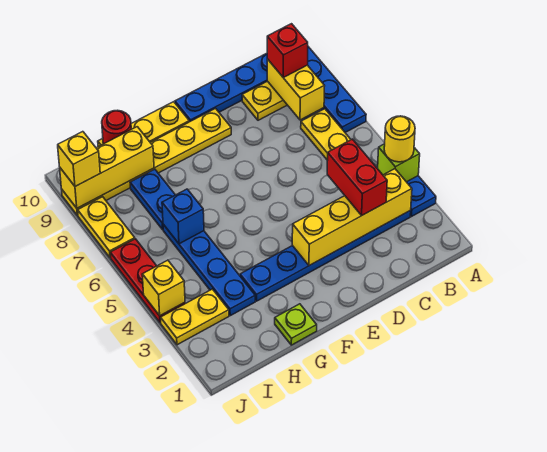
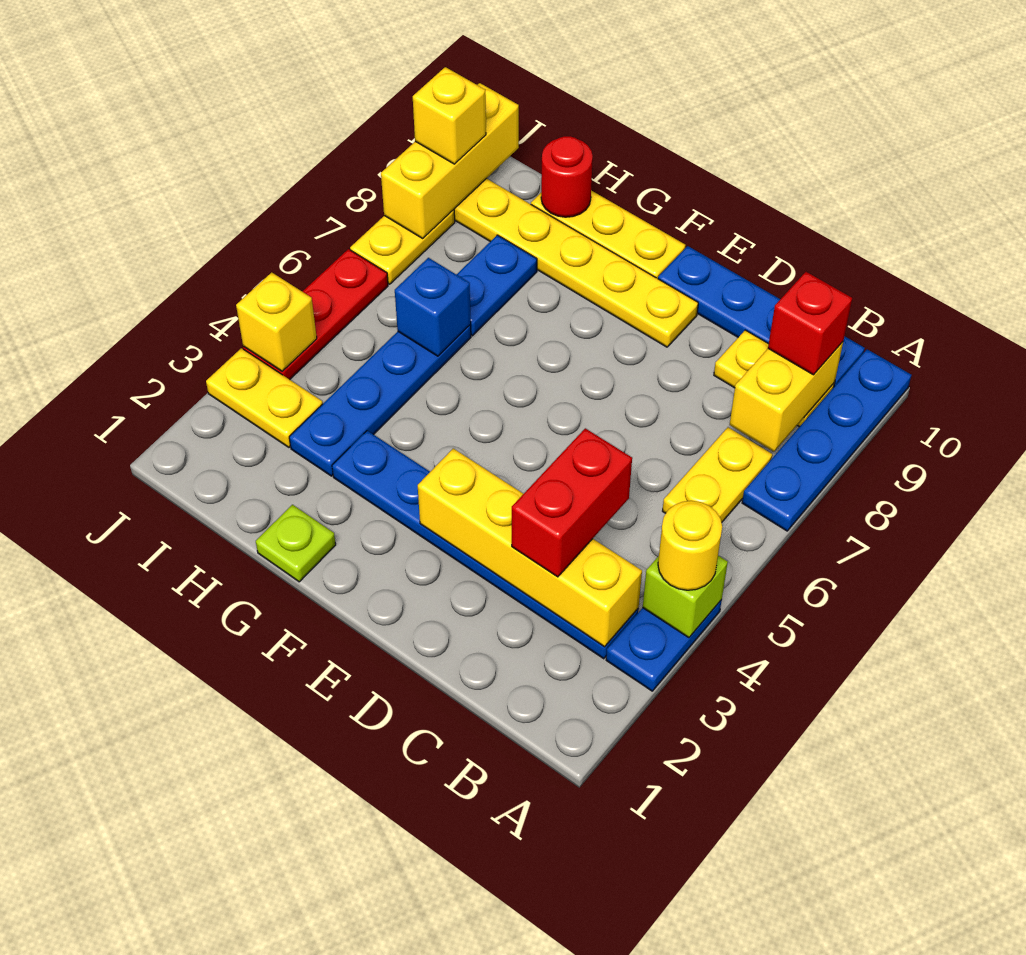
yellow 1x3 brick [60,127,154,208] -> yellow 1x3 brick turned to [381,83,519,238]

